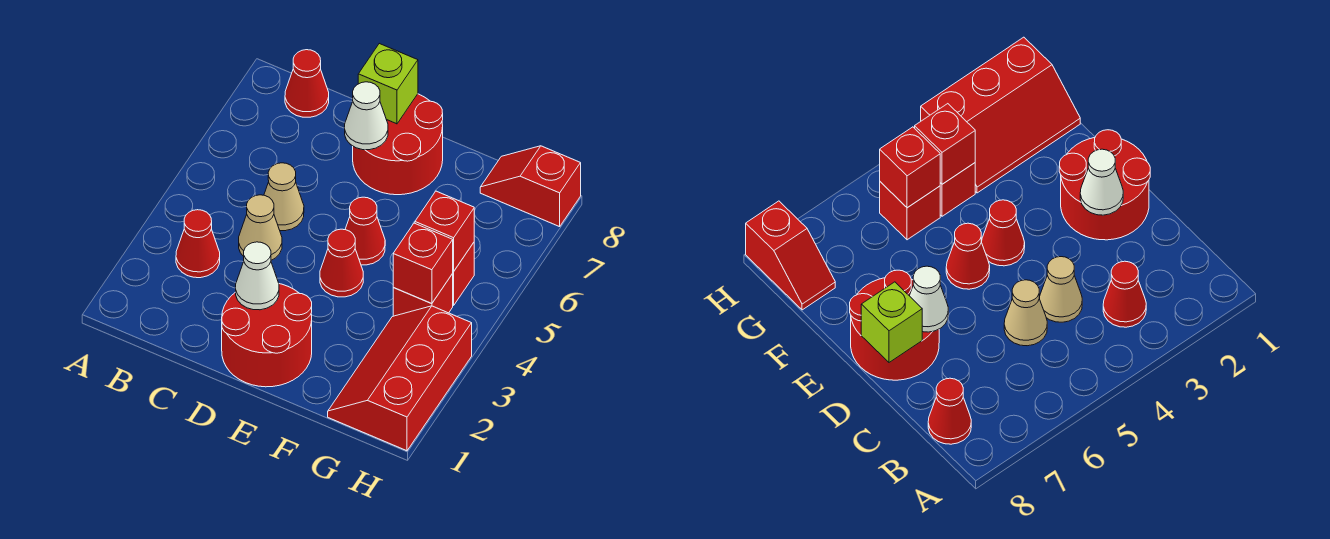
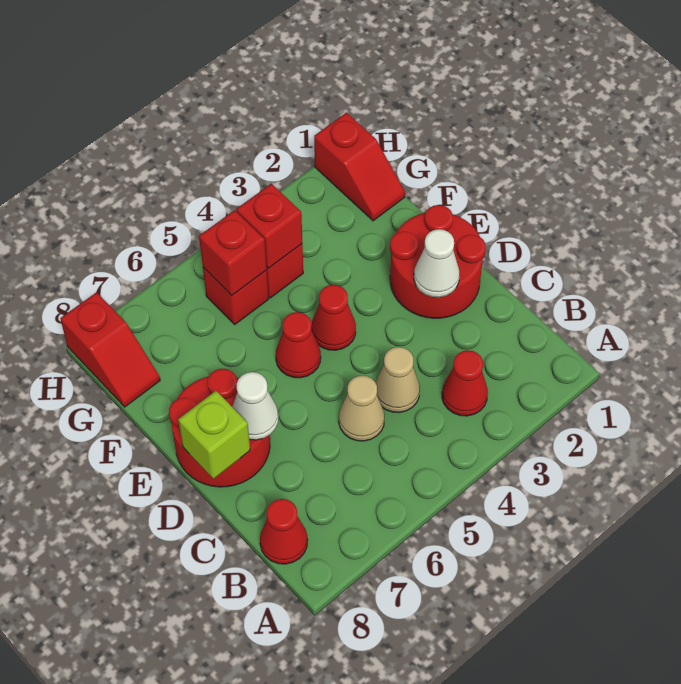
red 2x3 slope [328,306,472,451] -> red 1x2 slope [314,113,405,221]

